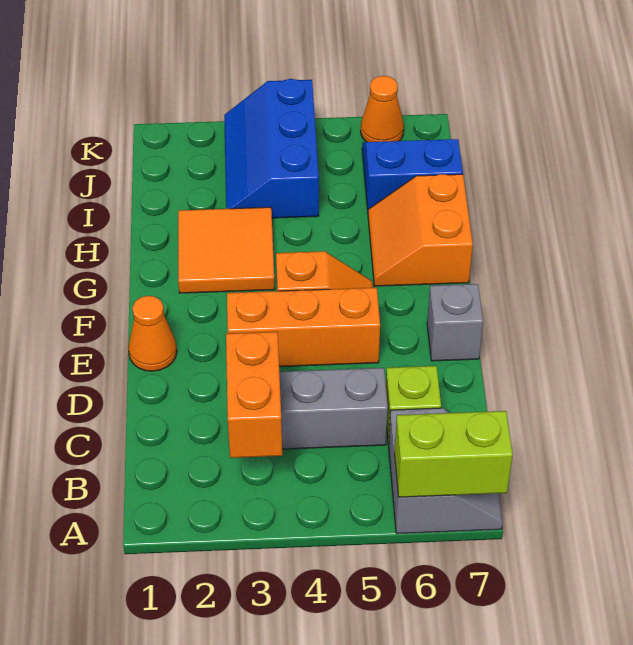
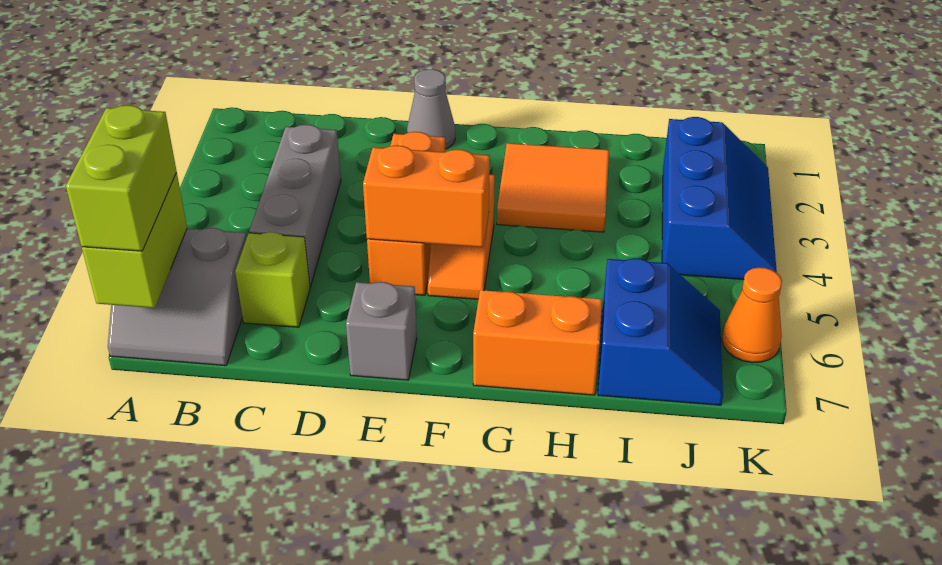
none -> lime 1x2 brick [66,105,177,251]
orange 1x2 brick [226,332,282,458] -> orange 1x2 brick moved to [363,145,490,247]
orange 1x1 cone [128,296,177,371] -> grey 1x1 cone [407,69,455,149]
blue 2x3 slope [224,79,319,218] -> blue 2x3 slope turned to [662,117,777,280]

